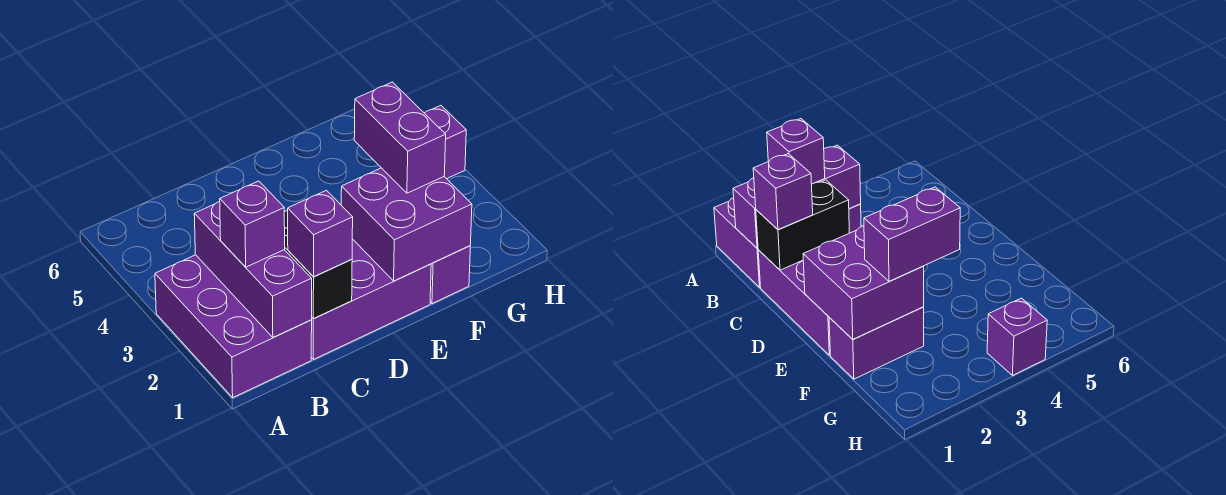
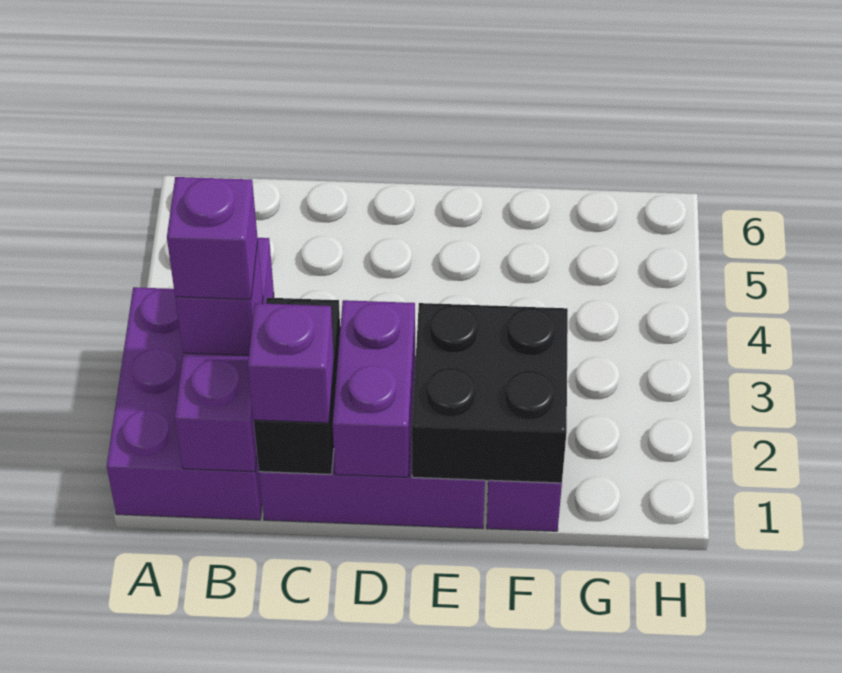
purple 2x2 brick [341,168,472,281] -> black 2x2 brick [412,303,568,483]
purple 1x2 brick [354,82,446,193] -> purple 1x2 brick moved to [333,300,415,477]
purple 1x1 brick [425,106,466,179] -> purple 1x1 brick moved to [167,177,258,299]

